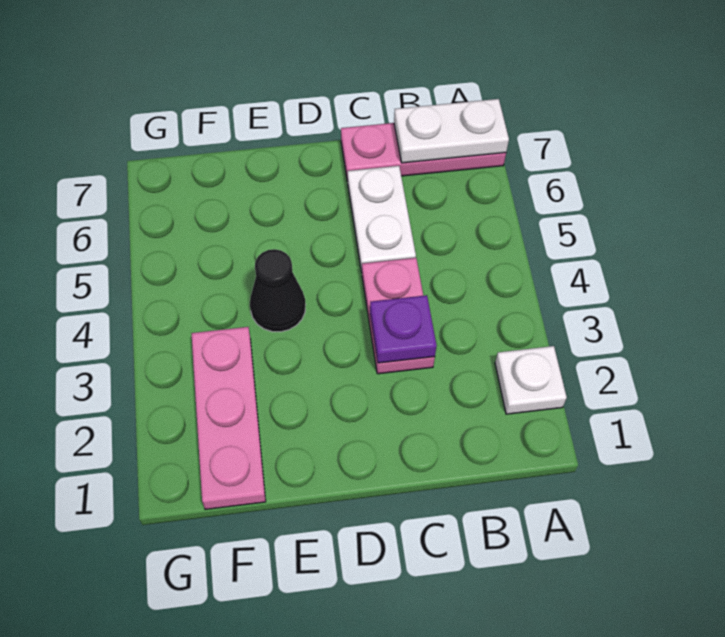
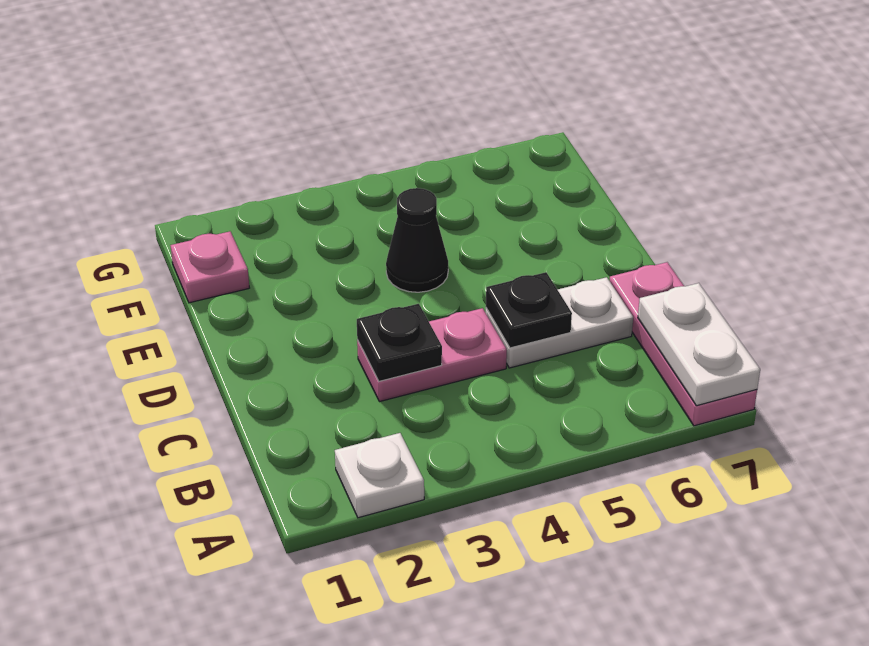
purple 1x1 plate [370,295,437,363] -> black 1x1 plate [357,304,442,381]
none -> black 1x1 plate [486,272,572,348]
pink 1x3 plate [191,327,266,509] -> pink 1x1 plate [170,231,249,303]

